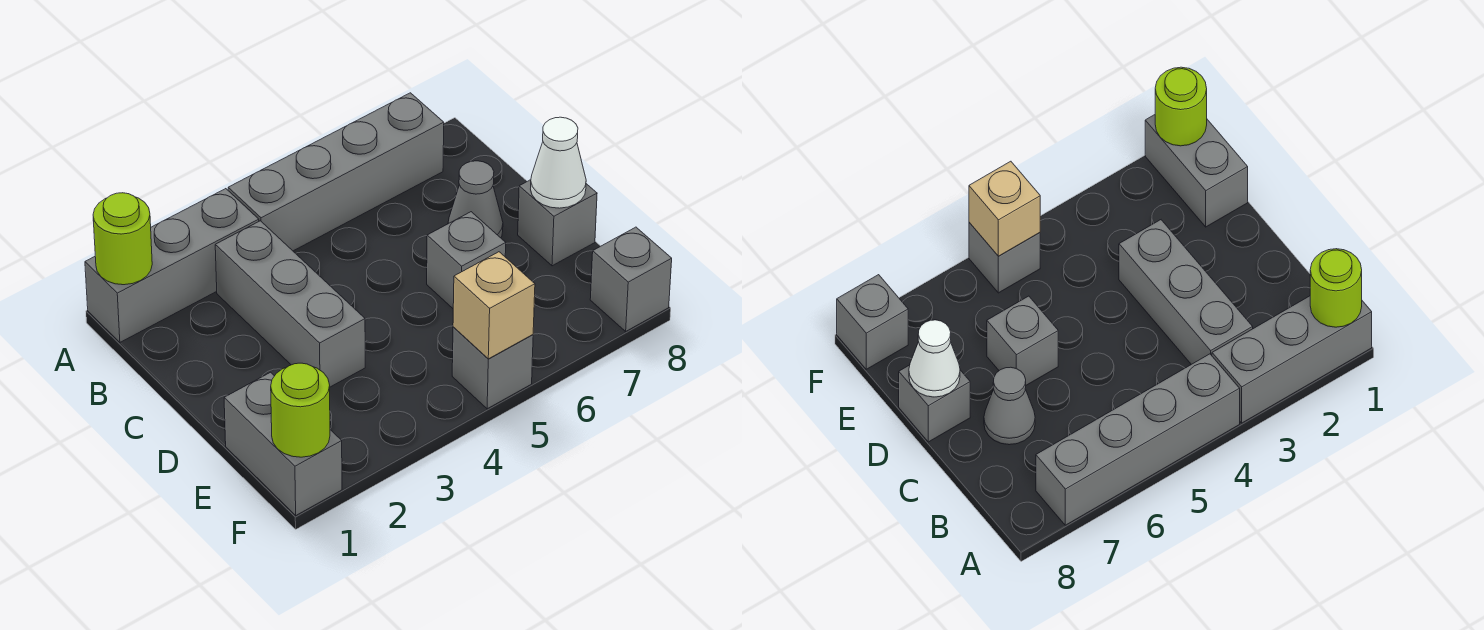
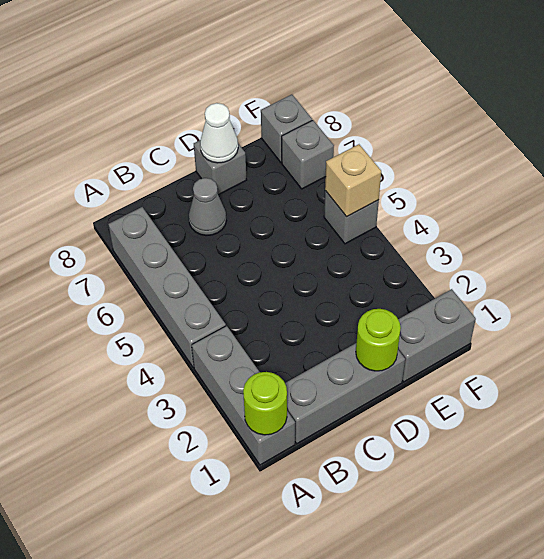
grey 1x3 brick [215,221,365,387] -> grey 1x3 brick moved to [285,343,405,443]
grey 1x1 brick [427,212,506,308] -> grey 1x1 brick moved to [282,120,334,189]
lime 1x1 round brick [271,363,330,457] -> lime 1x1 round brick moved to [356,309,401,371]

